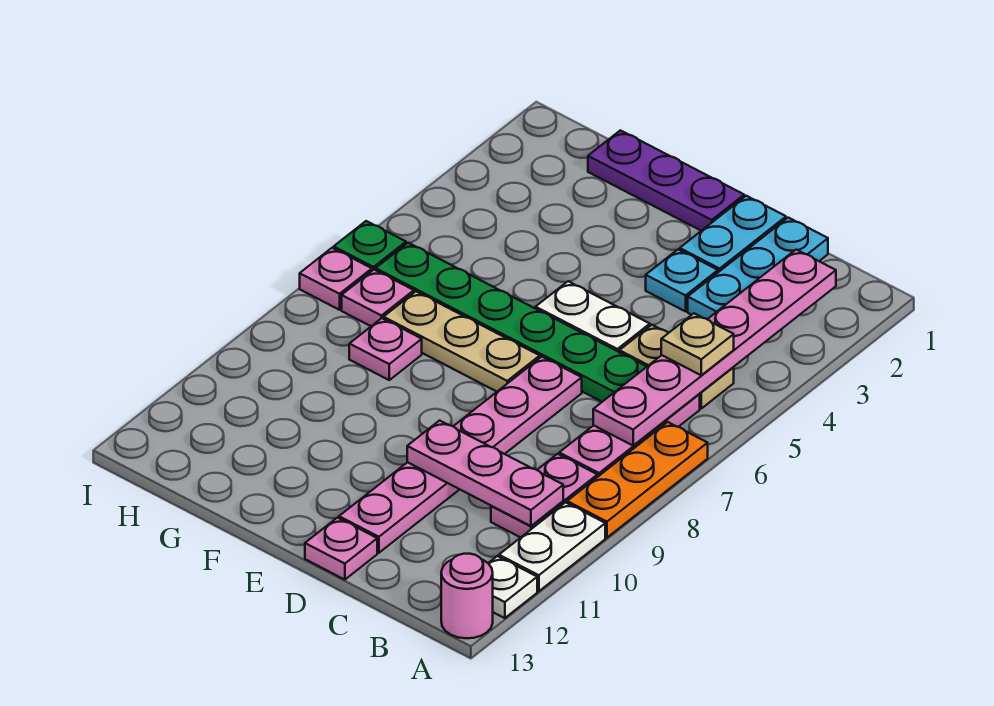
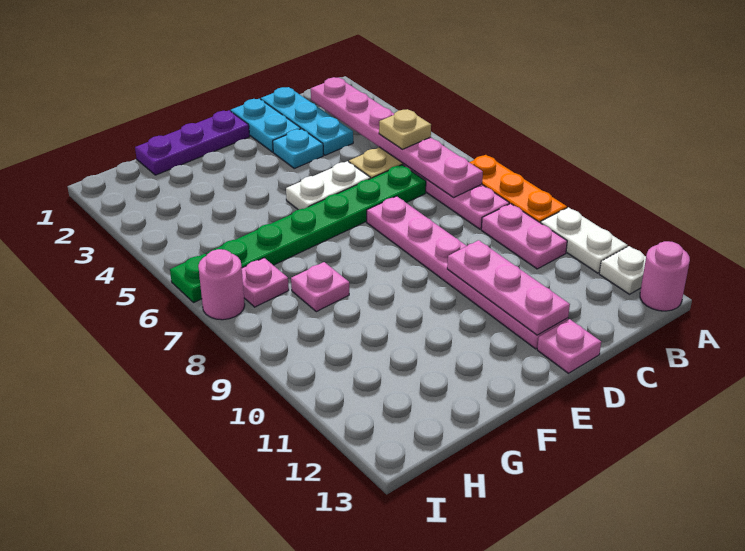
pink 1x3 plate [407,420,563,526] -> pink 1x3 plate turned to [447,240,570,335]
tan 1x3 plate [384,291,540,392] -> none
pink 1x1 plate [300,248,372,310] -> pink 1x1 round brick [198,249,245,320]

